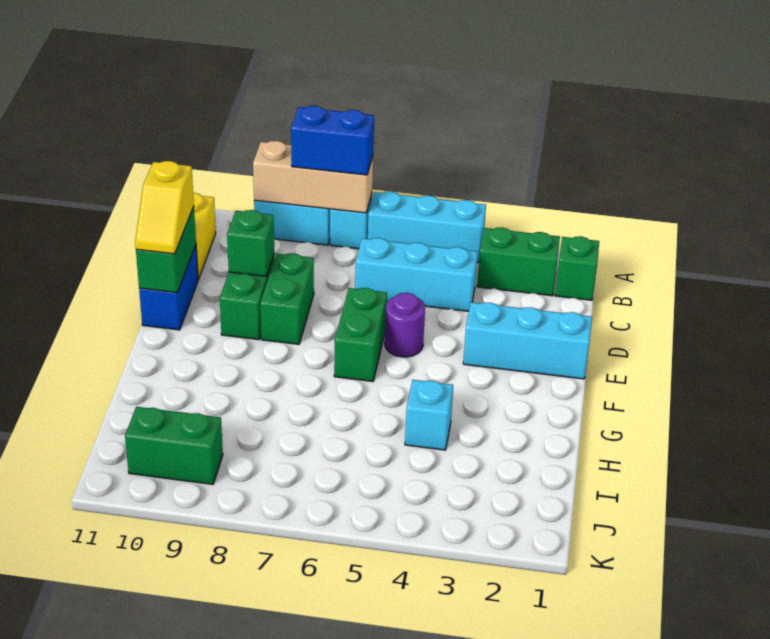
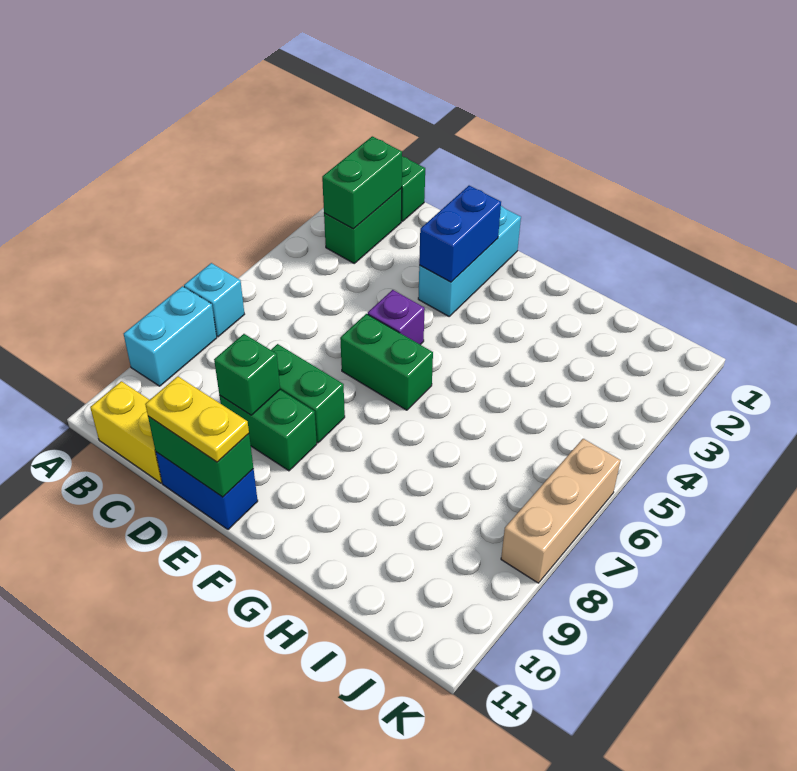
cyan 1x3 brick [368,191,486,263] -> none
tan 1x3 brick [253,141,373,213] -> tan 1x3 brick moved to [501,439,620,583]
blue 1x2 brick [291,106,374,175] -> blue 1x2 brick moved to [419,186,501,282]
cyan 1x3 brick [355,238,478,311] -> none
yellow 1x2 slope [135,161,194,254] -> yellow 1x2 plate [145,376,249,462]
purple 1x1 round brick [385,293,425,357] -> purple 1x1 brick [368,290,425,345]
cyan 1x1 brick [405,380,453,450] -> none
green 1x2 brick [125,407,223,484] -> green 1x2 brick moved to [322,136,402,229]

